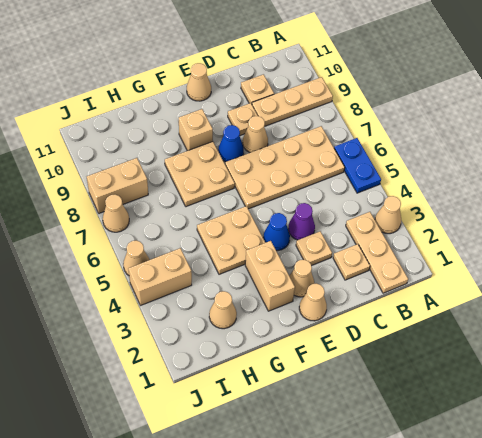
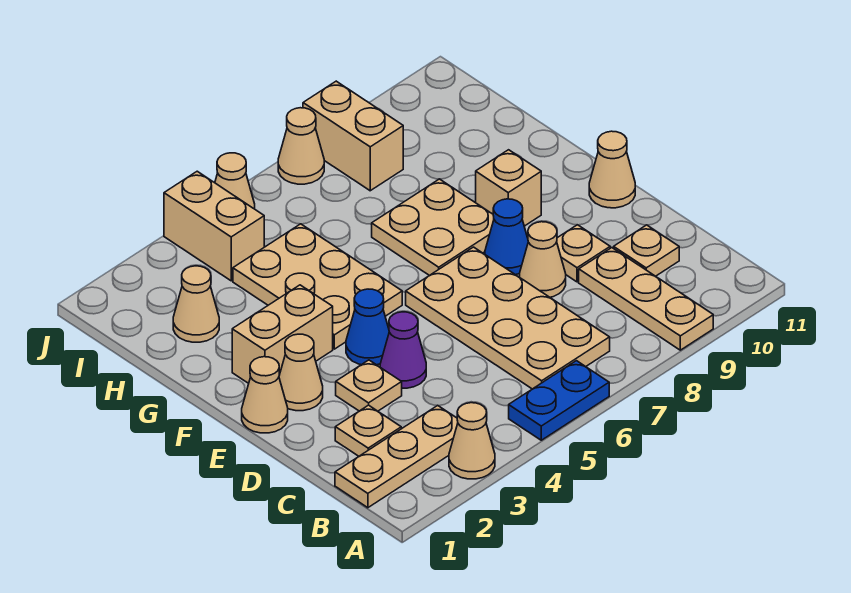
tan 2x2 plate [197,206,266,274] -> tan 2x3 plate [233,224,402,349]

